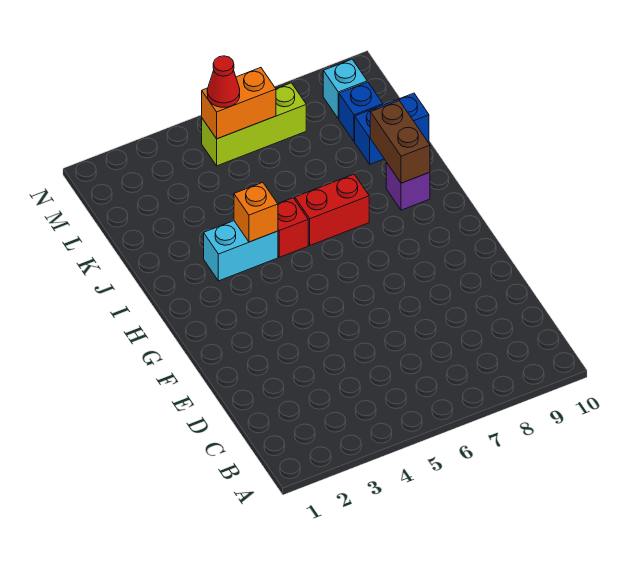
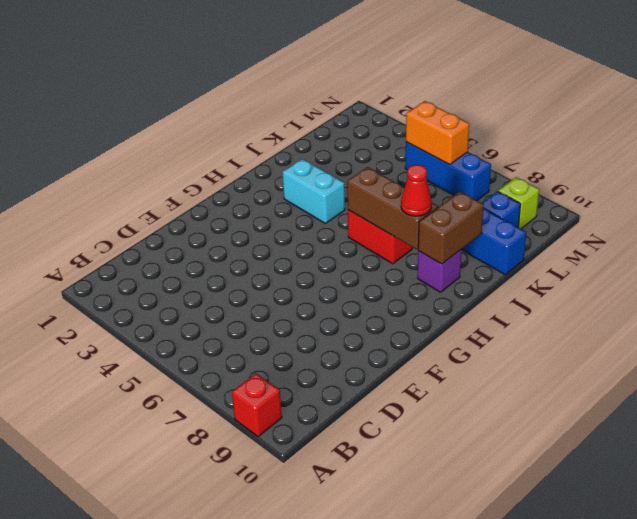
orange 1x1 brick [234,182,278,242] -> none
red 1x1 brick [278,198,308,257] -> red 1x1 brick moved to [232,373,282,436]
none -> brown 1x3 brick [347,167,438,249]
lime 1x3 brick [202,83,306,166] -> blue 1x3 brick [405,142,491,200]
red 1x1 cone [207,56,240,107] -> red 1x1 cone moved to [401,165,432,216]
cyan 1x1 brick [323,59,367,119] -> lime 1x1 brick [498,177,539,229]

